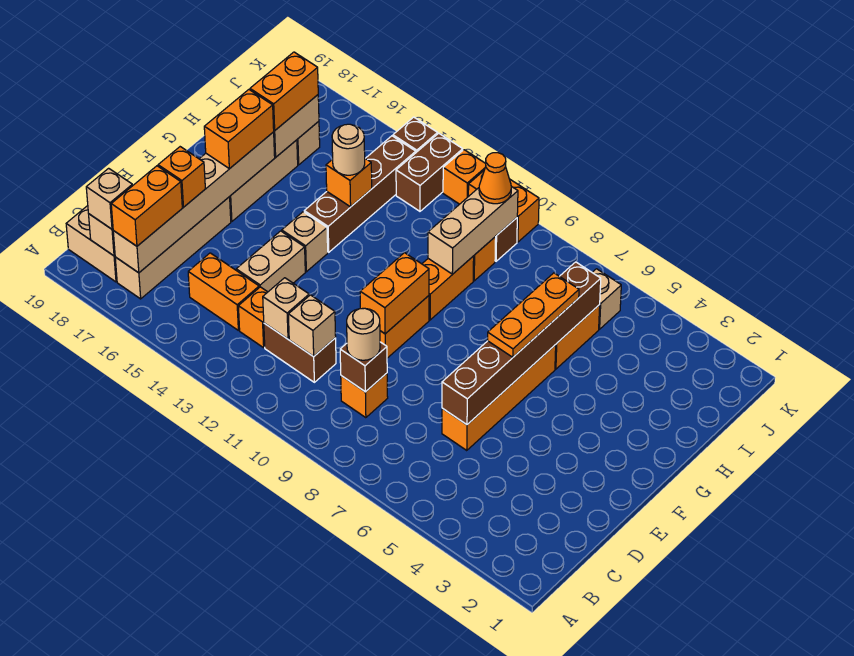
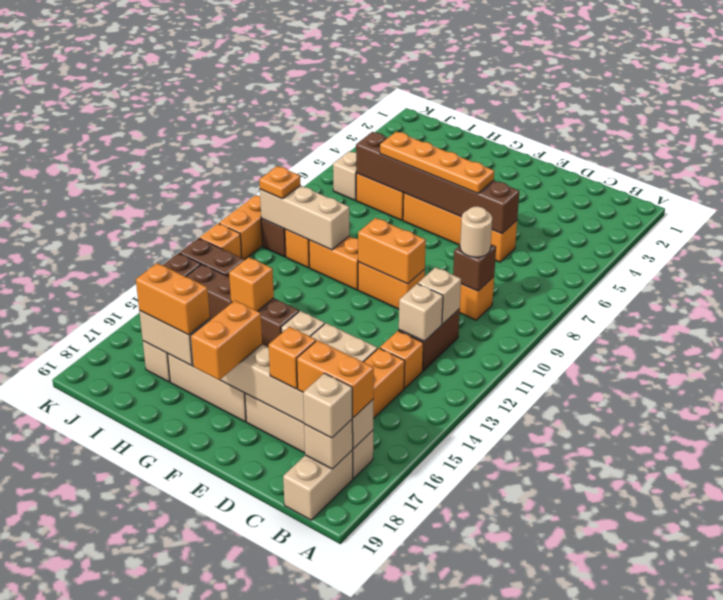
orange 1x3 plate [488,273,579,357] -> orange 1x4 plate [380,132,494,194]
orange 1x2 brick [204,90,274,169] -> orange 1x2 brick turned to [191,301,262,380]
tan 1x1 round brick [332,124,365,175] -> none
orange 1x1 cone [479,153,511,204] -> orange 1x1 plate [259,166,300,199]

